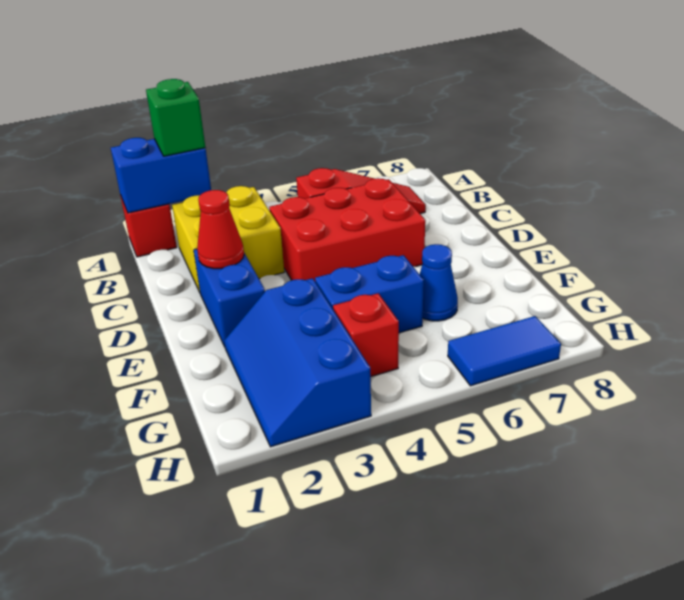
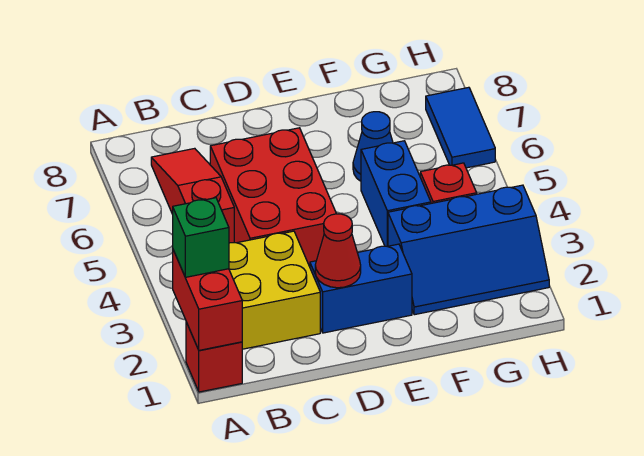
blue 1x2 brick [111,138,211,213] -> red 1x2 brick [173,250,242,350]

